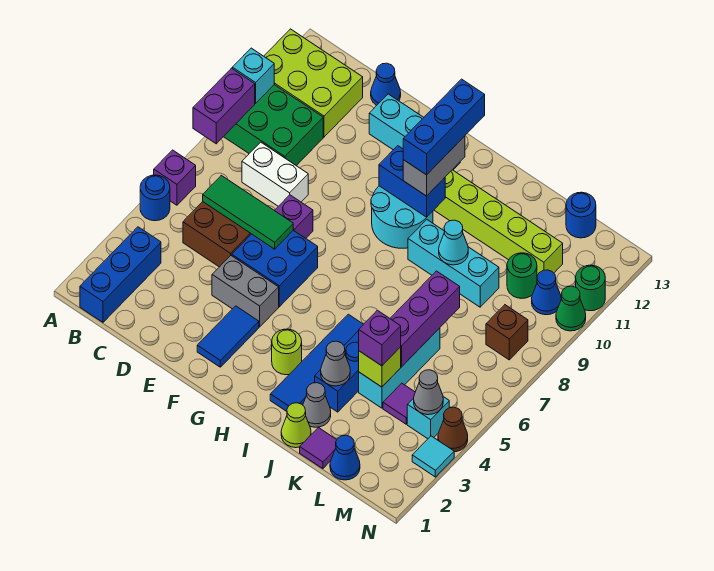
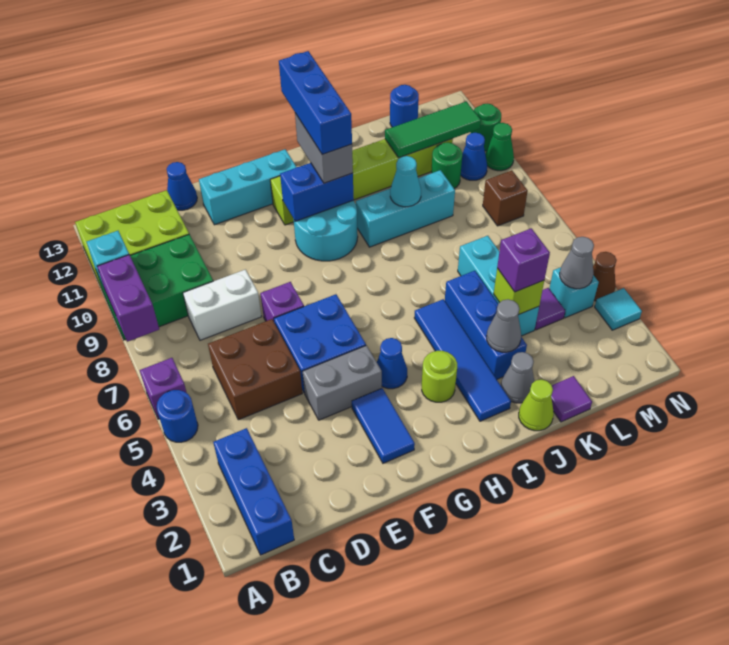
green 1x3 tile [203,175,293,249] -> green 1x3 tile moved to [385,102,481,158]
purple 1x3 brick [390,271,460,367] -> none
blue 1x1 cone [330,435,360,480] -> blue 1x1 cone moved to [377,338,407,389]

